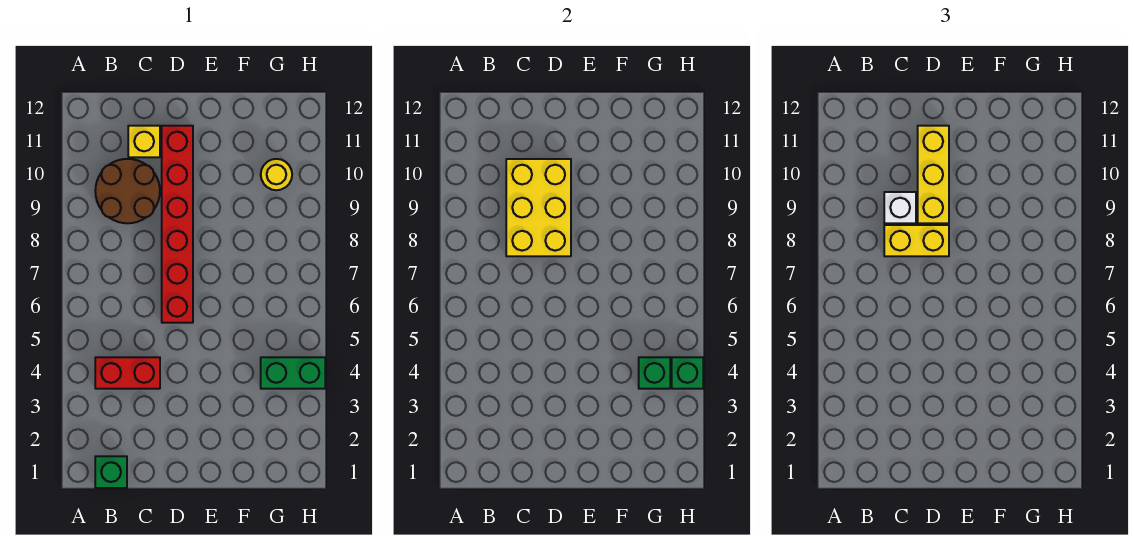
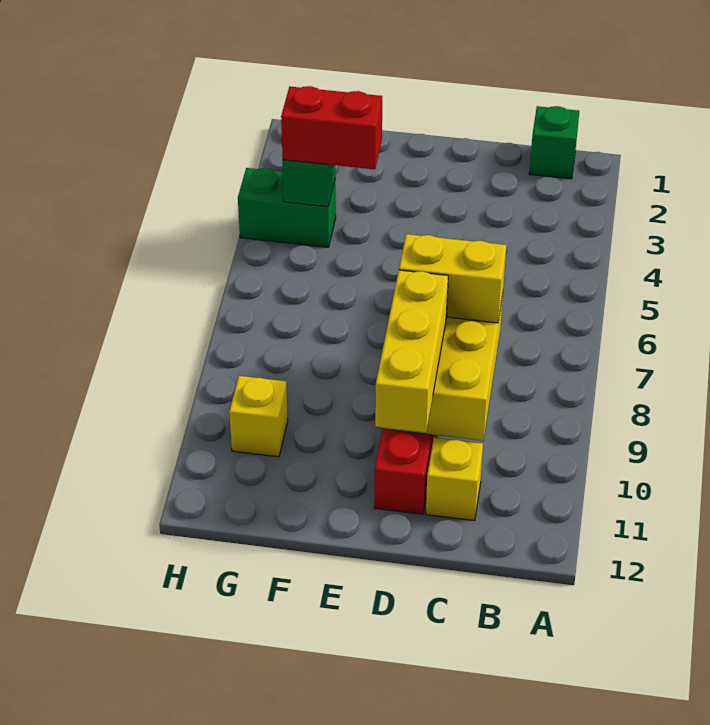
red 1x2 brick [95,357,160,389] -> red 1x2 brick moved to [281,86,382,169]
brown 2x2 round brick [95,159,160,223] -> none
white 1x1 brick [884,192,916,223] -> none
yellow 1x1 round brick [261,159,292,190] -> yellow 1x1 brick [229,376,288,457]
green 1x1 brick [672,357,703,389] -> none

